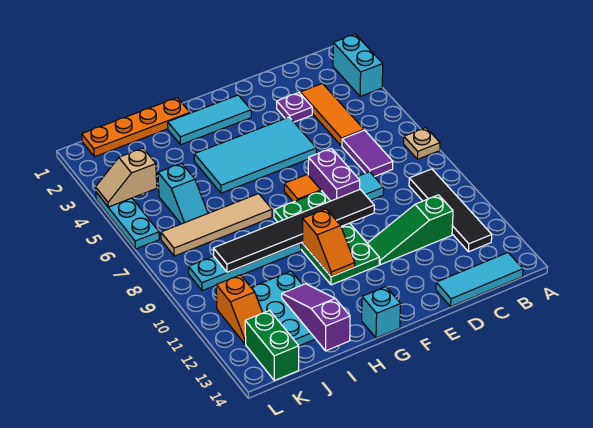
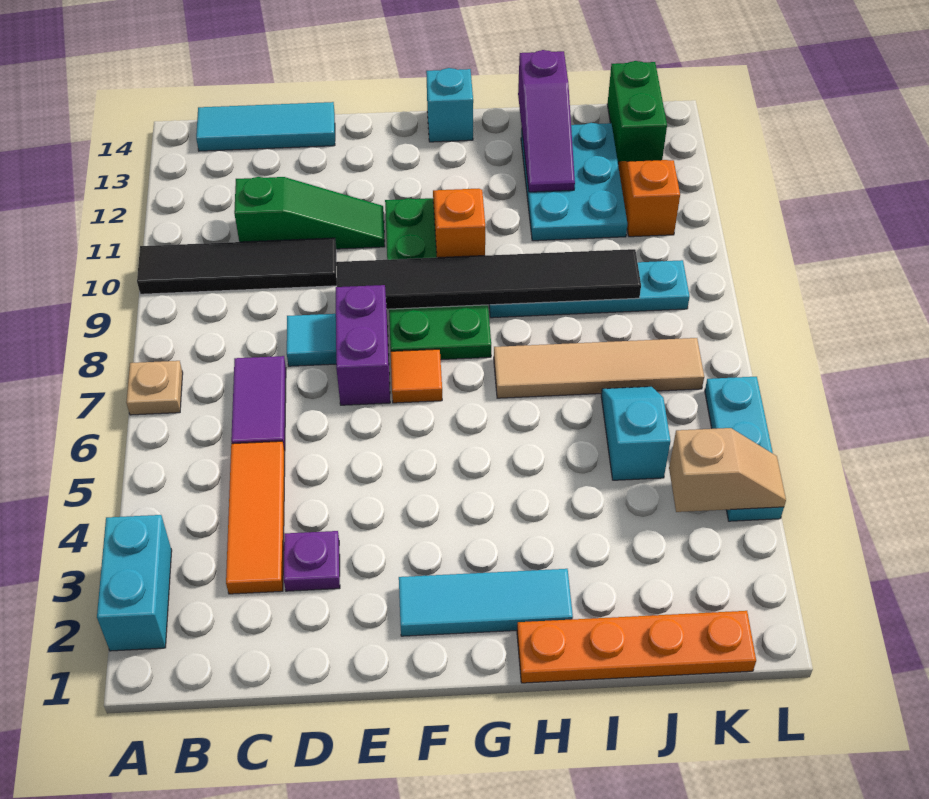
black 1x4 tile [409,169,492,252] -> black 1x4 tile turned to [137,238,337,294]
cyan 2x4 tile [194,117,317,193] -> none

